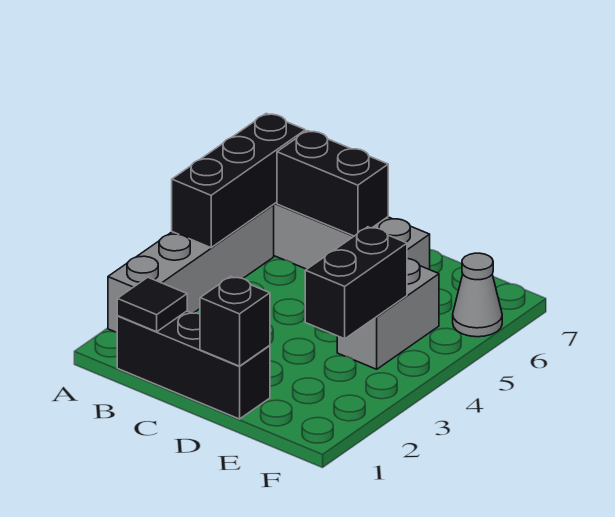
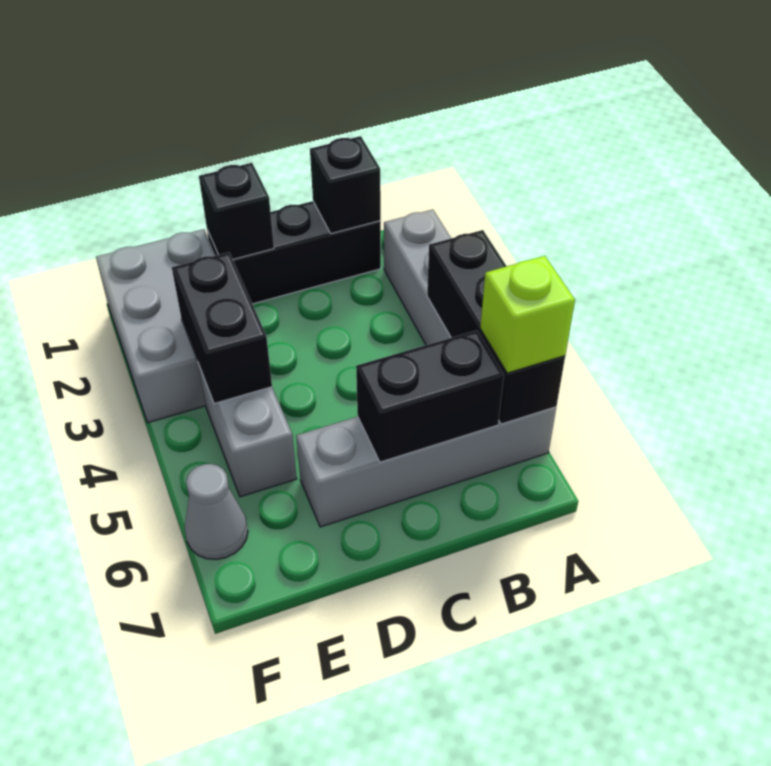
none -> lime 1x1 brick [480,256,575,373]
black 1x1 tile [117,277,187,332] -> black 1x1 brick [310,136,381,234]
none -> grey 2x3 brick [96,229,216,423]

